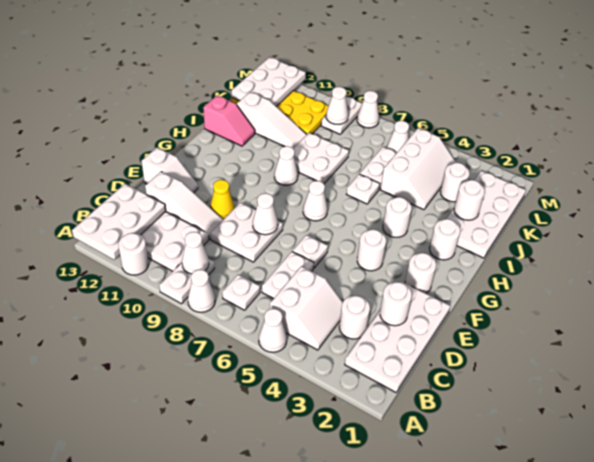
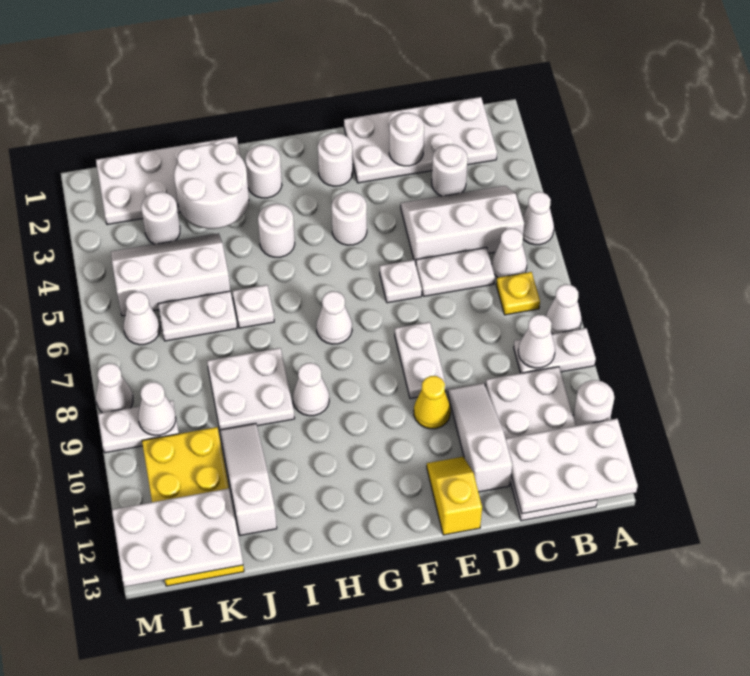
white 2x2 slope [270,266,343,350] -> white 2x3 slope [401,186,524,265]
white 1x1 plate [222,275,260,310] -> yellow 1x1 plate [496,272,540,315]
white 2x2 plate [210,203,283,262] -> white 1x2 plate [395,322,446,399]
white 1x1 cone [253,193,278,235] -> white 1x1 cone moved to [492,228,527,277]
white 1x2 slope [142,148,198,193] -> yellow 1x2 slope [427,457,482,535]
pink 1x2 slope [203,96,255,146] -> none
white 1x1 round brick [454,180,485,220] -> white 2x2 round brick [174,143,249,229]

